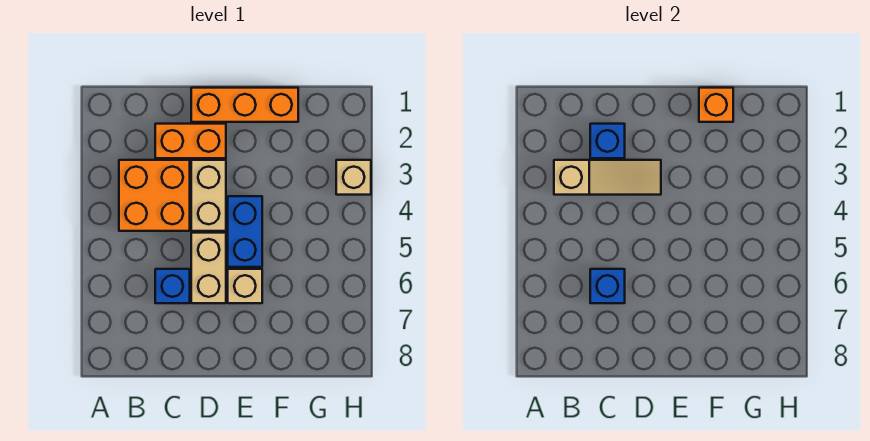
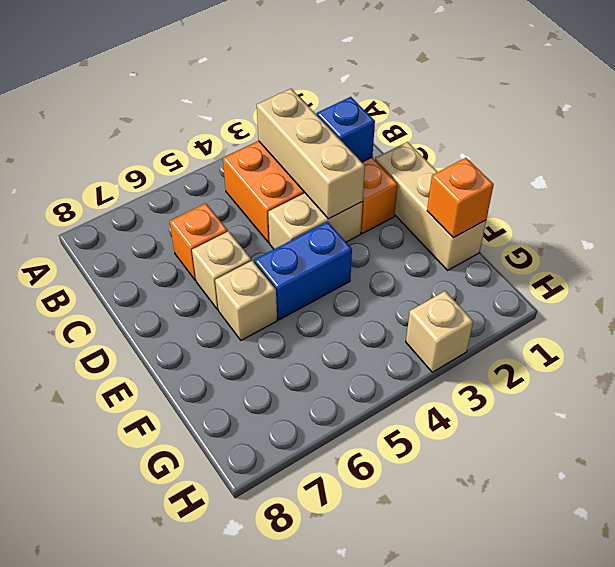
tan 1x3 slope [554,160,661,195] -> tan 1x3 brick [257,89,365,219]
blue 1x1 brick [155,269,190,303] -> orange 1x1 brick [170,203,228,280]
blue 1x1 brick [590,269,625,303] -> none
orange 1x3 brick [191,88,298,122] -> tan 1x3 brick [375,142,486,270]
tan 1x2 brick [191,233,226,303] -> tan 1x1 brick [192,231,251,310]

